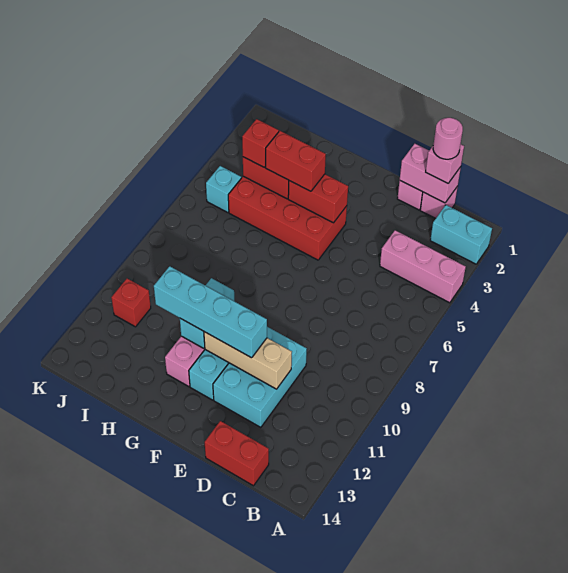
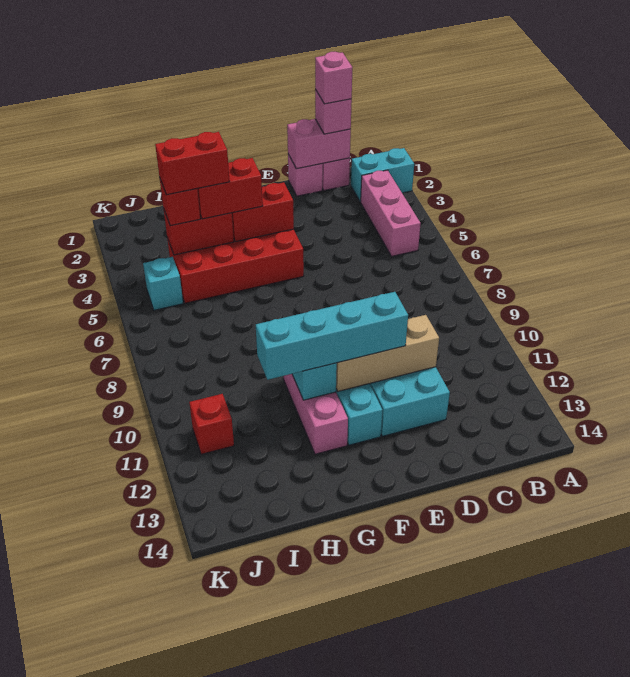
pink 1x3 brick [380,230,466,303] -> pink 1x3 brick turned to [361,170,421,256]
pink 1x1 round brick [433,118,463,159] -> pink 1x1 brick [315,52,352,104]
red 1x2 brick [205,421,269,486] -> red 1x2 brick moved to [155,132,230,195]

